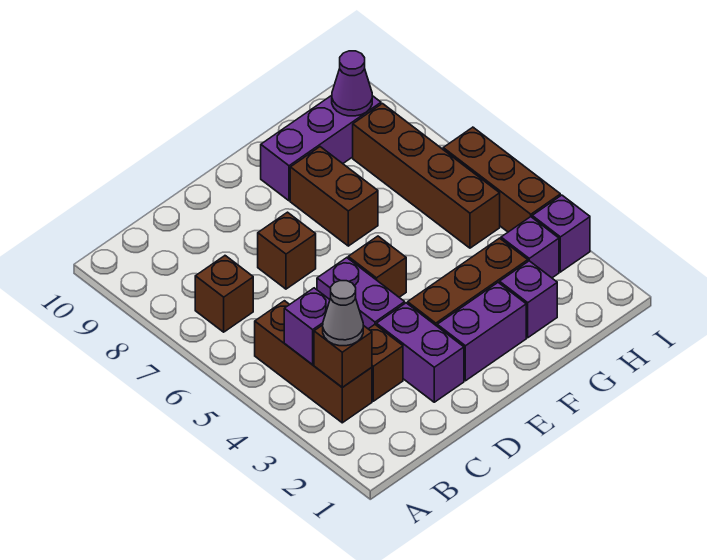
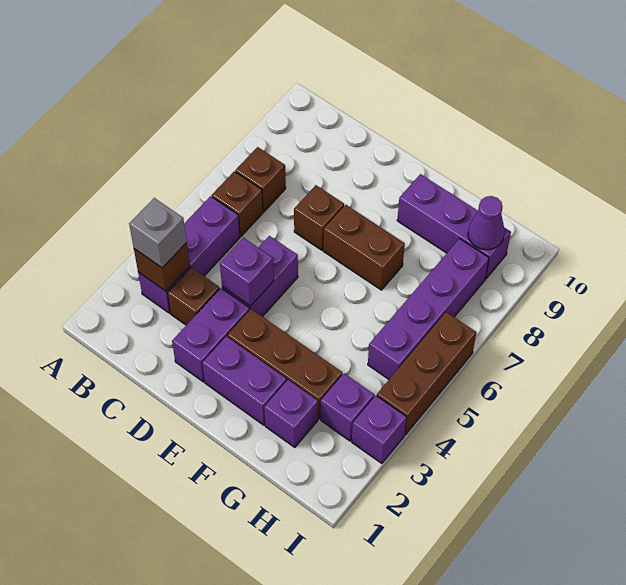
brown 1x3 brick [255,301,372,423] -> purple 1x3 brick [138,196,240,313]
grey 1x1 cone [323,281,363,346] -> grey 1x1 brick [129,198,187,268]
purple 1x1 brick [284,288,330,365] -> purple 1x1 brick moved to [220,238,274,306]
brown 1x1 brick [348,236,406,297] -> brown 1x1 brick moved to [212,171,263,236]
brown 1x2 brick [290,147,378,246] -> brown 1x2 brick turned to [323,205,405,290]
brown 1x4 brick [353,104,500,248] -> purple 1x4 brick [368,239,489,379]

